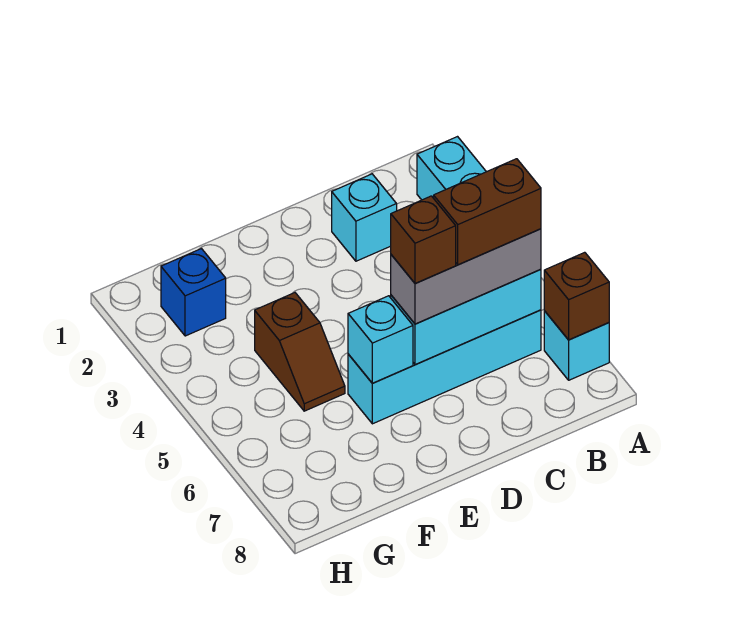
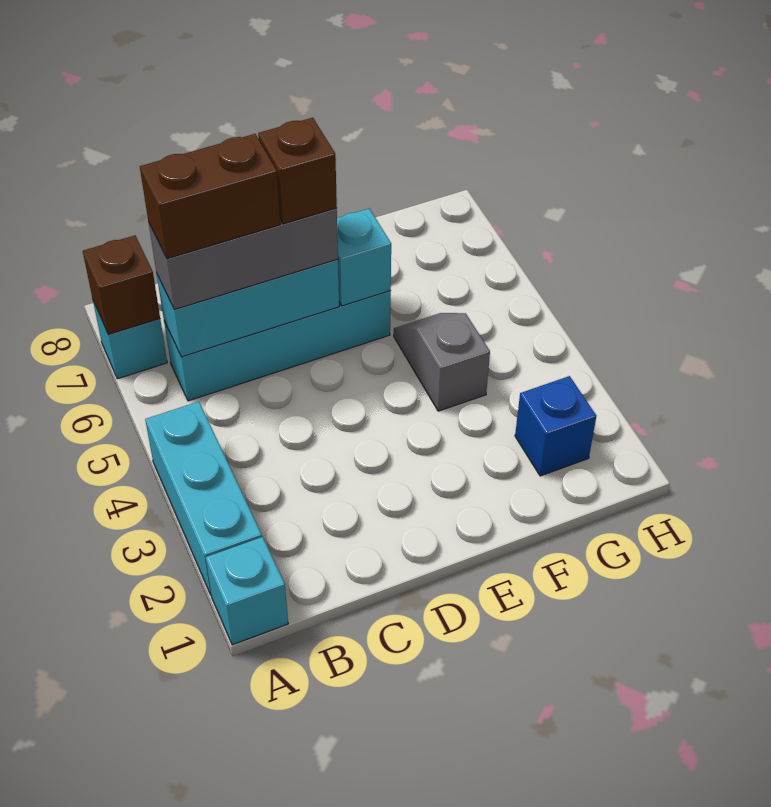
cyan 1x1 brick [332,174,397,261] -> cyan 1x1 brick moved to [206,537,288,645]
brown 1x2 slope [255,293,345,411] -> grey 1x2 slope [394,313,490,411]

